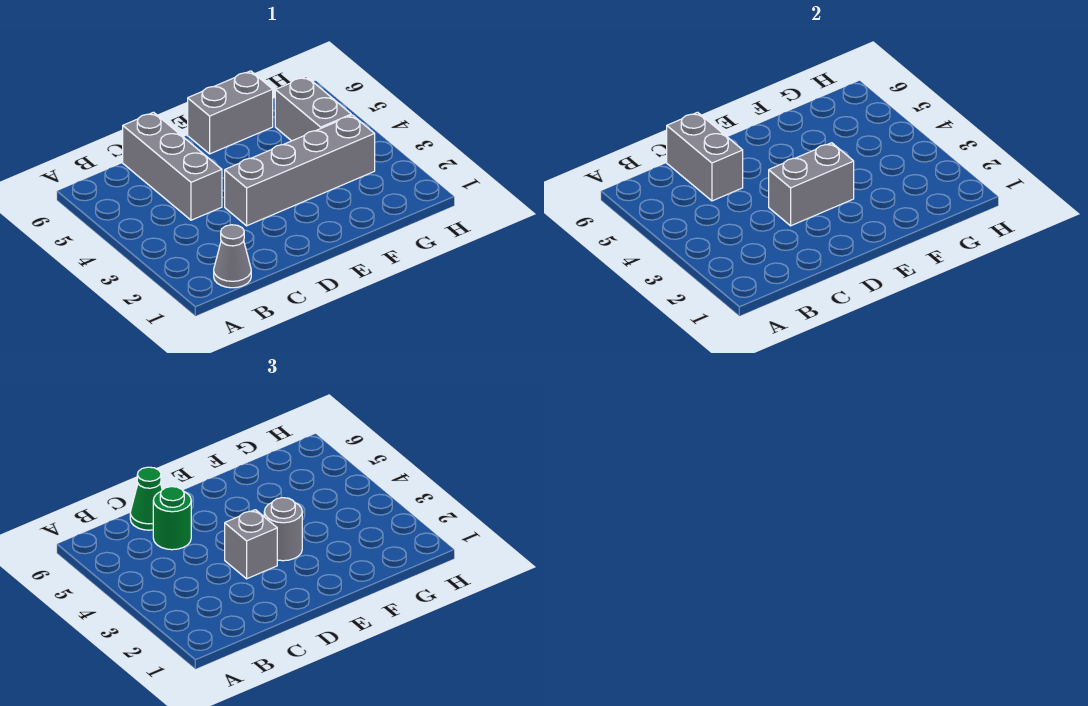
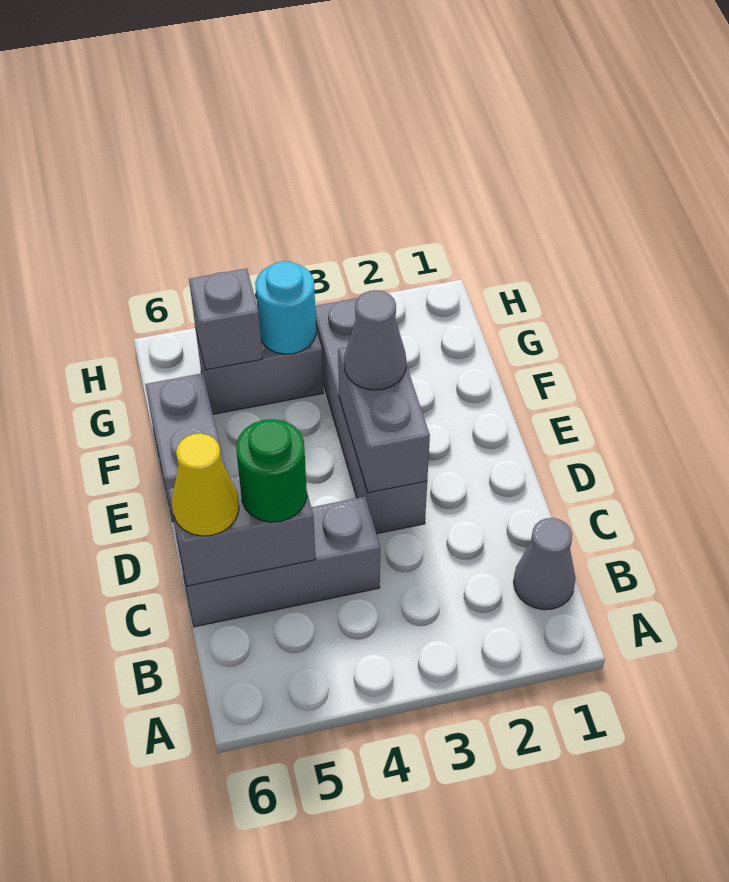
green 1x1 cone [130,467,162,530] -> yellow 1x1 cone [172,434,239,536]
grey 1x1 brick [225,510,277,579] -> grey 1x1 brick moved to [189,269,262,370]
grey 1x1 round brick [264,498,302,561] -> grey 1x1 cone [344,290,406,390]
none -> cyan 1x1 round brick [255,261,316,354]

